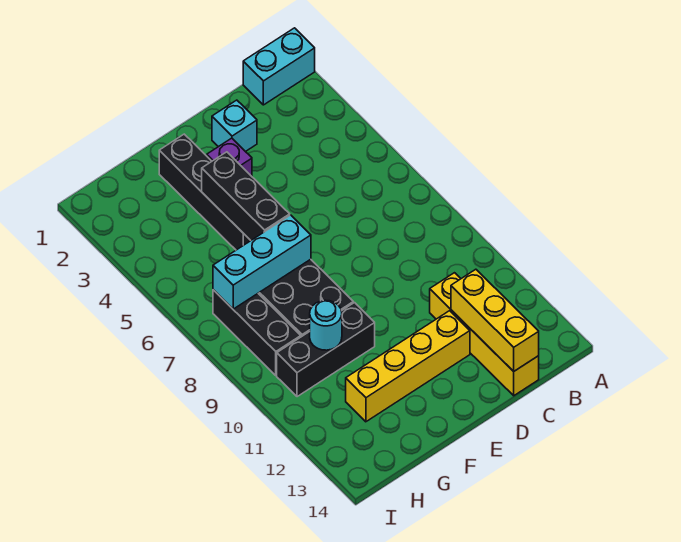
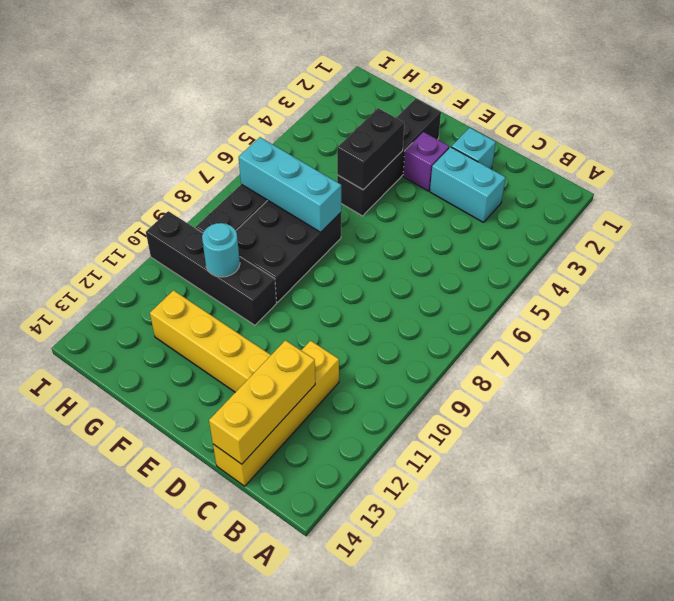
cyan 1x2 brick [243,28,315,105] -> cyan 1x2 brick moved to [430,147,505,222]
black 1x3 brick [202,152,290,240] -> black 1x2 brick [337,108,404,190]
black 1x3 brick [277,303,375,397] -> black 1x4 brick [146,211,277,325]

